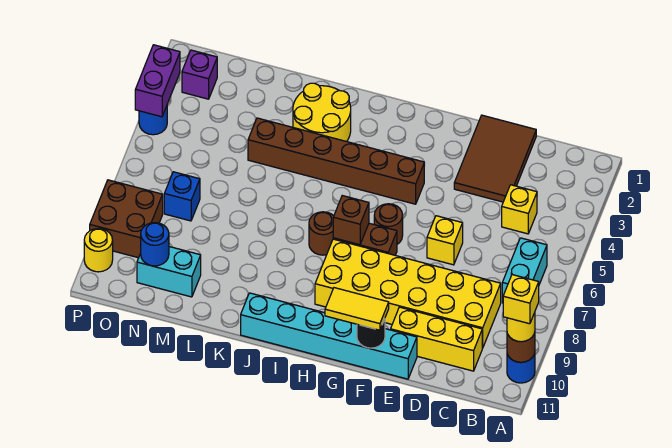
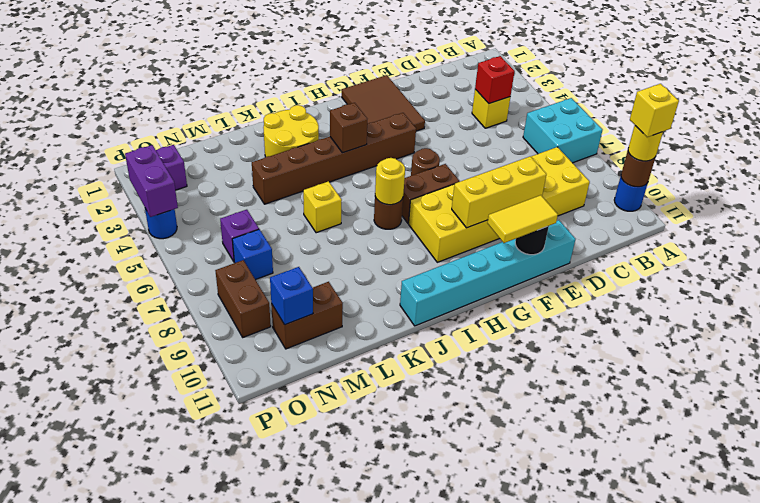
cyan 1x2 brick [502,238,547,303] -> cyan 2x2 brick [523,98,602,163]
none -> red 1x1 brick [475,56,515,104]
yellow 1x3 brick [391,307,482,371] -> yellow 1x3 brick moved to [452,156,546,228]
brown 2x3 tile [454,115,536,202] -> brown 2x3 tile moved to [342,75,425,131]
yellow 1x1 brick [427,216,463,265] -> yellow 1x1 brick moved to [303,181,342,233]
brown 1x1 brick [333,196,369,245] -> brown 1x1 brick moved to [330,103,367,153]
cyan 1x2 brick [137,247,201,297] -> brown 1x2 brick [271,282,343,349]
none -> purple 1x1 brick [220,210,259,262]
blue 1x1 round brick [141,223,169,266] -> blue 1x1 brick [270,267,313,325]
brown 2x2 brick [90,180,163,258] -> brown 1x2 brick [215,260,271,337]
yellow 1x1 round brick [84,228,113,272] -> yellow 1x1 round brick moved to [375,158,405,205]

